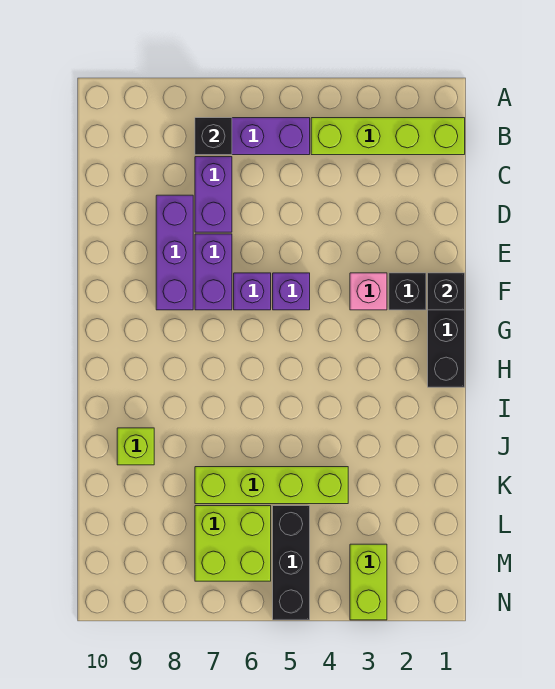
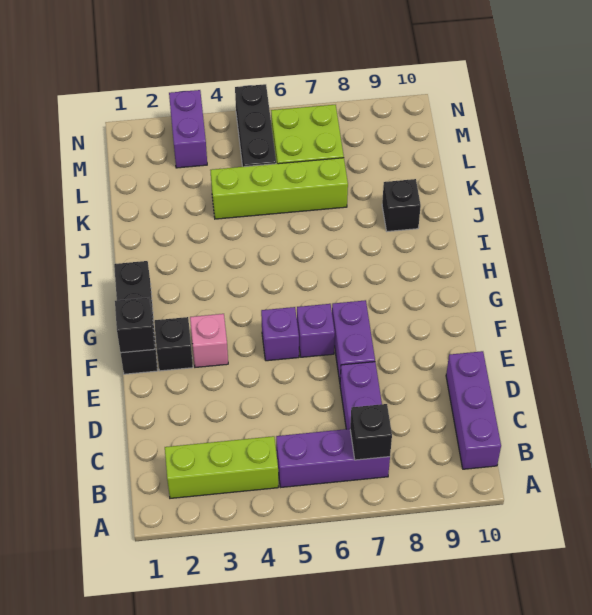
lime 1x4 brick [311,118,465,155] -> lime 1x3 brick [165,436,278,498]
purple 1x3 brick [156,195,193,310] -> purple 1x3 brick moved to [446,351,501,469]
lime 1x1 brick [117,428,154,465] -> black 1x1 brick [382,179,421,231]
lime 1x2 brick [350,544,387,620] -> purple 1x2 brick [169,90,207,168]

